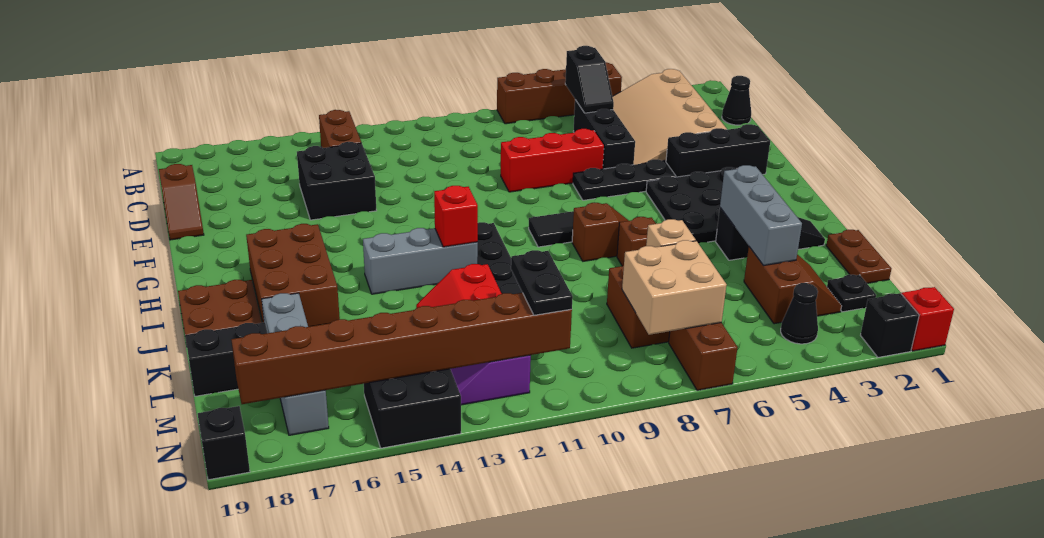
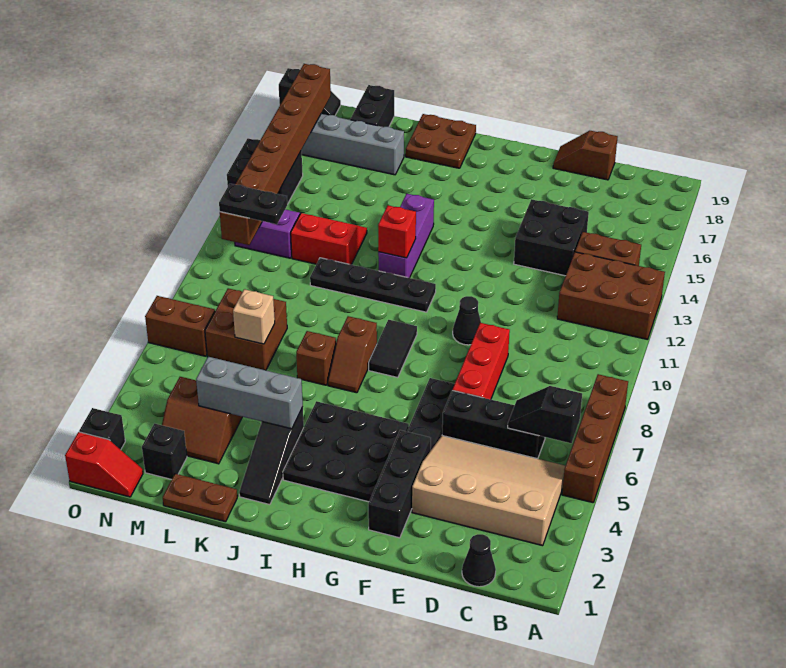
brown 2x3 brick [246,224,340,327] -> brown 2x3 brick moved to [557,252,665,340]
grey 1x3 brick [363,228,478,294] -> purple 1x3 brick [378,194,434,278]
black 1x1 plate [827,275,876,312] -> black 1x1 brick [142,423,187,480]
tan 2x2 brick [622,240,727,335] -> none
black 1x1 cone [781,283,818,344] -> black 1x1 cone moved to [453,296,481,345]

